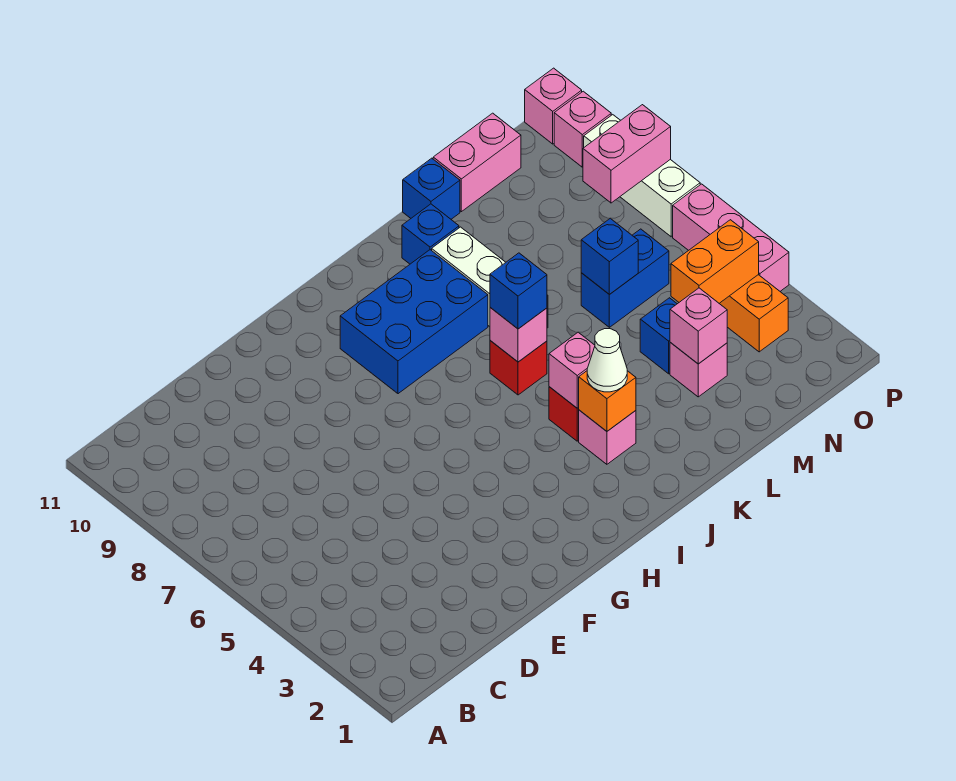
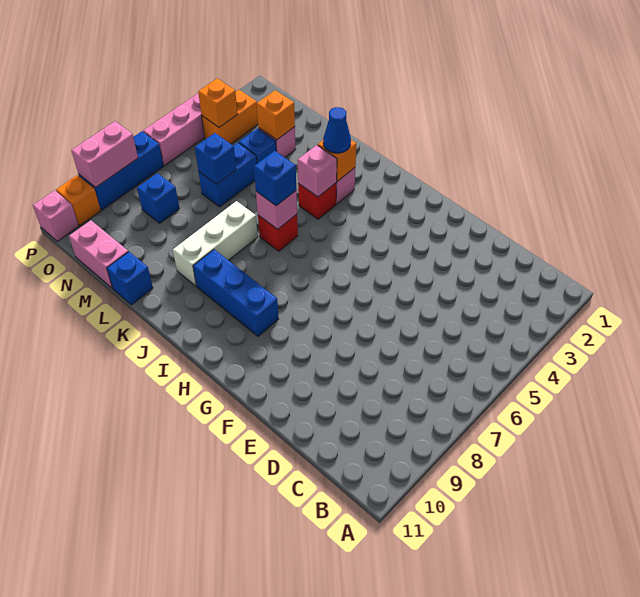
blue 2x3 brick [340,250,488,394] -> blue 1x3 brick [193,249,279,337]
white 1x1 cone [587,329,627,392] -> blue 1x1 cone [323,107,351,153]
blue 1x1 brick [402,204,459,264] -> blue 1x1 brick moved to [137,173,179,223]
pink 1x1 brick [670,288,727,364] -> orange 1x1 brick [257,90,295,140]
blue 1x2 brick [581,229,669,327] -> blue 1x2 brick turned to [198,143,257,207]
orange 1x2 brick [671,220,759,303] -> orange 1x1 brick [198,78,238,127]
pink 1x2 brick [583,105,671,203] -> pink 1x2 brick turned to [71,121,138,188]
white 1x3 brick [584,115,700,237] -> blue 1x3 brick [79,131,163,210]
pink 1x1 brick [554,91,611,167] -> orange 1x1 brick [56,175,101,225]

